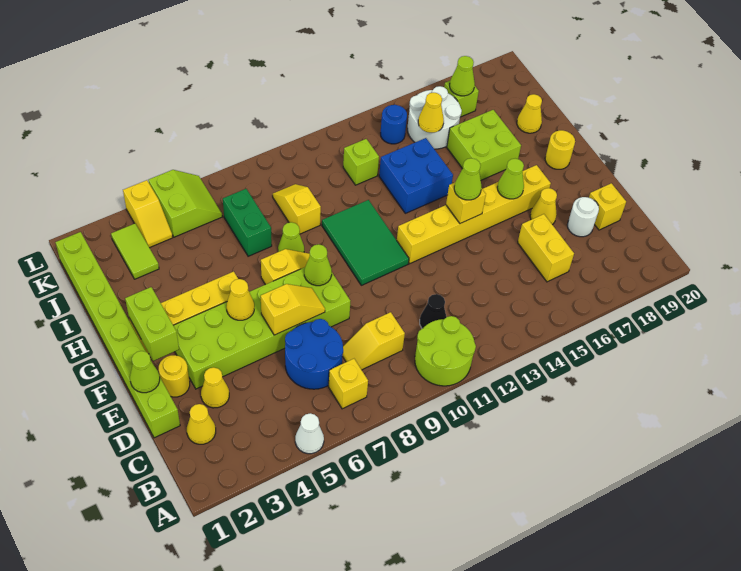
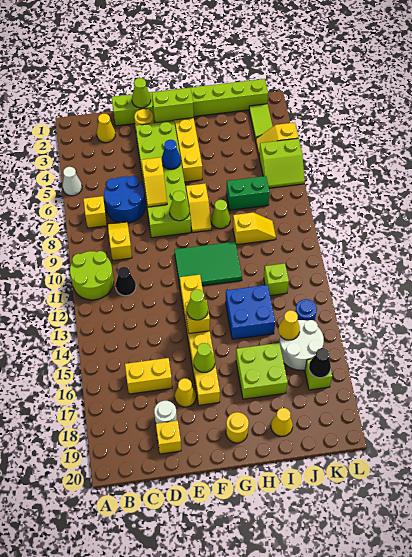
yellow 1x1 cone [201,367,229,408] -> none
yellow 1x1 cone [226,279,254,320] -> blue 1x1 cone [162,140,181,169]
lime 1x2 tile [111,223,159,279] -> lime 1x2 tile turned to [249,104,273,140]
lime 1x1 cone [450,56,475,96] -> black 1x1 cone [309,348,331,378]

